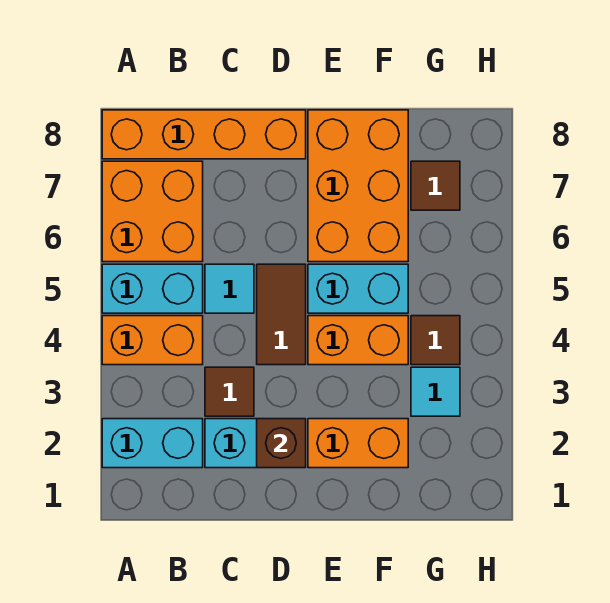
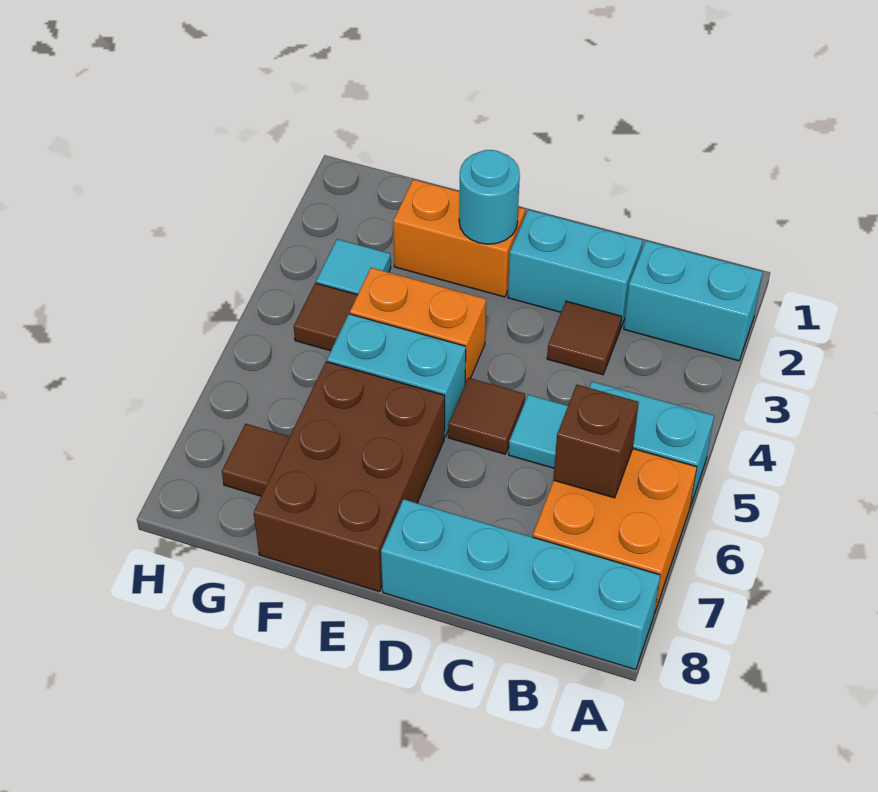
orange 1x2 brick [102,316,203,365] -> none
orange 1x4 brick [102,110,306,159] -> cyan 1x4 brick [381,499,660,670]
brown 1x1 brick [257,419,306,468] -> brown 1x1 brick moved to [553,385,639,498]
brown 1x2 tile [257,264,306,365] -> brown 1x1 tile [448,378,525,454]
none -> cyan 1x1 round brick [459,150,520,244]
orange 2x3 brick [308,110,408,262] -> brown 2x3 brick [254,362,445,592]

